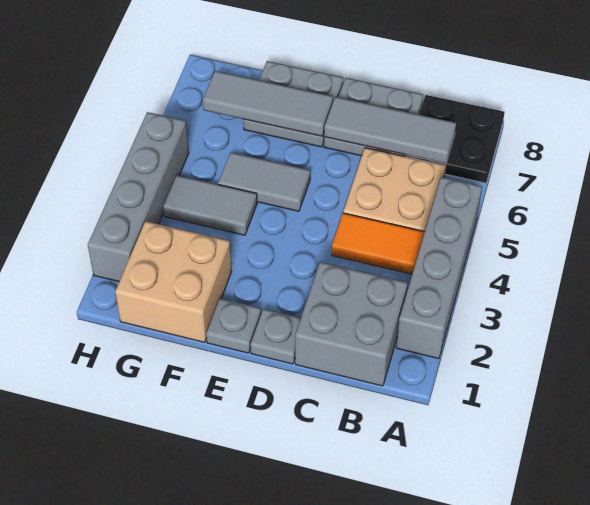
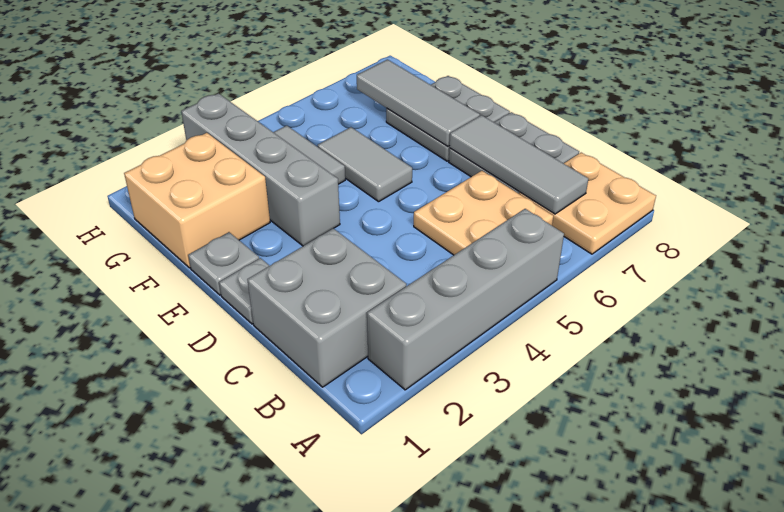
black 2x2 plate [406,95,505,183] -> tan 2x2 plate [519,153,656,254]
orange 1x2 tile [332,213,425,274] -> none
grey 1x4 brick [88,112,189,282] -> grey 1x4 brick turned to [181,93,340,246]

